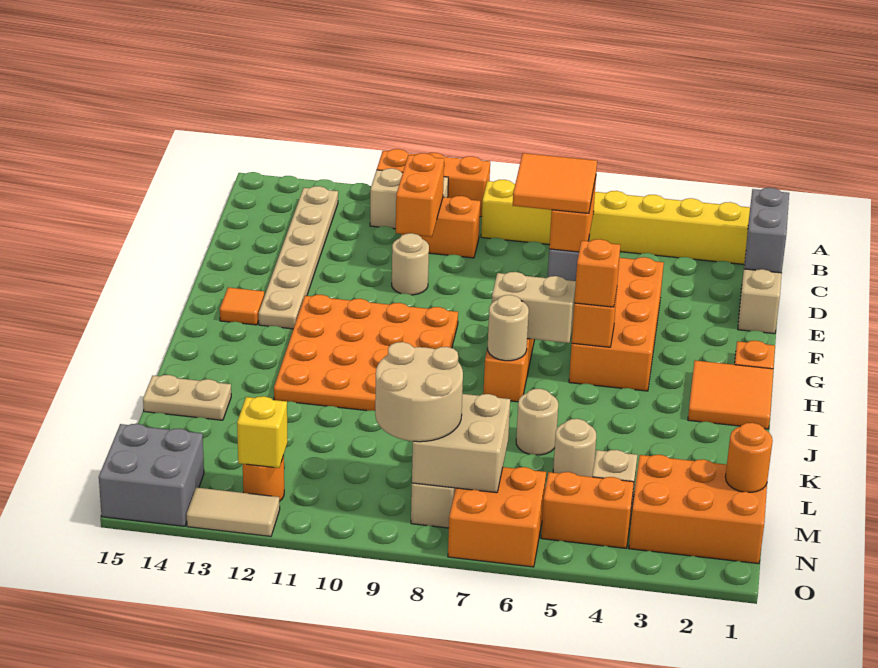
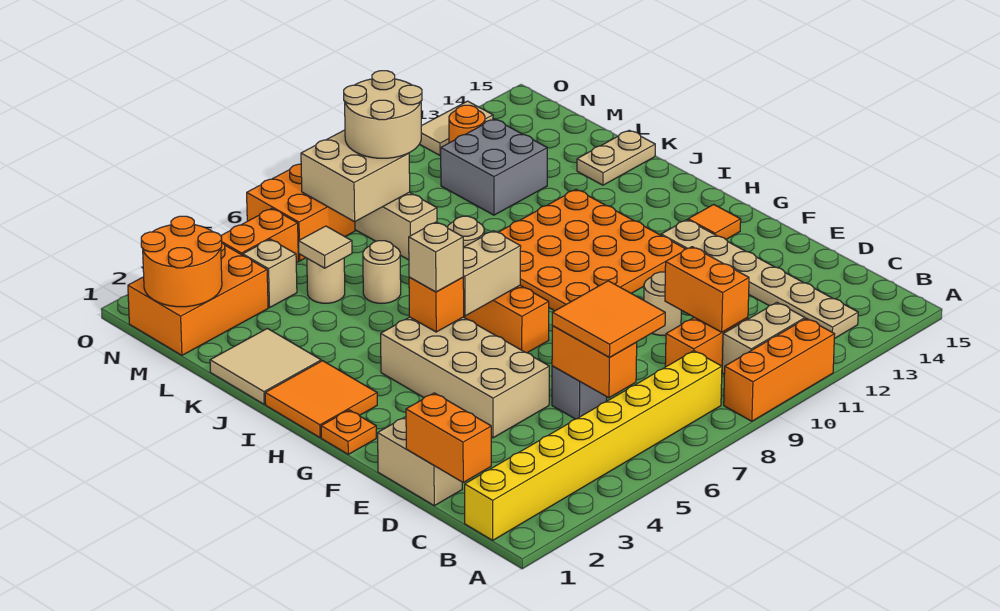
grey 1x2 brick [744,188,789,273] -> orange 1x2 brick [406,393,491,482]
orange 2x4 brick [569,257,664,391] -> tan 2x4 brick [381,317,549,438]
orange 1x1 brick [574,239,620,307] -> tan 1x1 brick [409,222,463,292]
none -> tan 2x2 tile [210,329,321,404]
none -> tan 1x1 tile [299,226,352,268]
orange 1x1 round brick [725,423,773,492] -> orange 2x2 round brick [141,216,222,307]
yellow 1x1 brick [237,396,288,468] -> none
grey 2x2 brick [99,424,204,526] -> grey 2x2 brick moved to [441,119,547,215]

